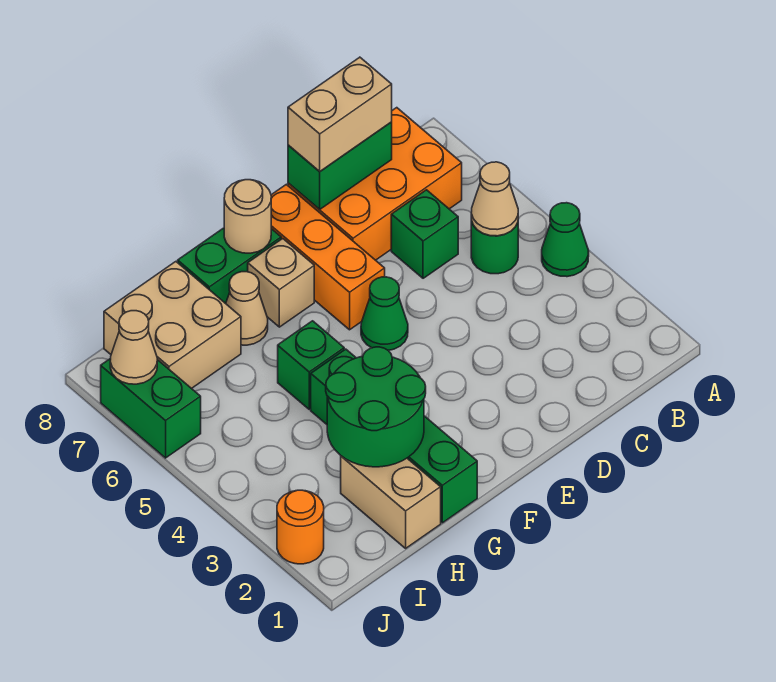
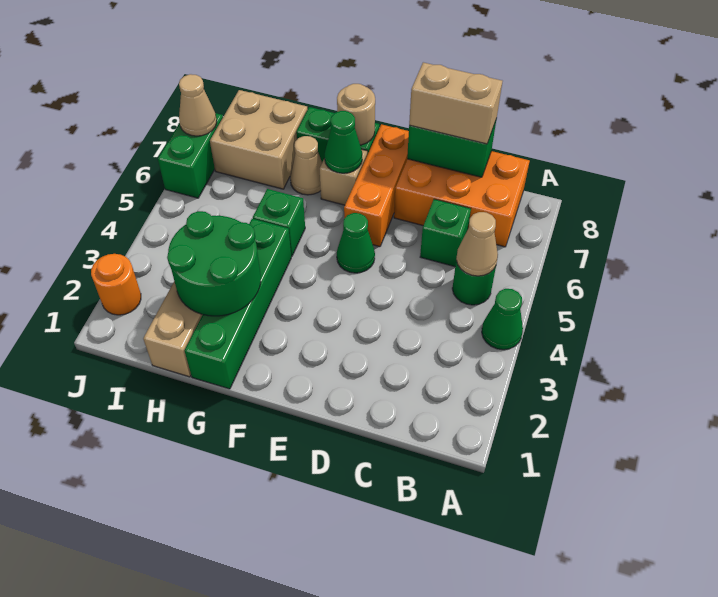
none -> green 1x1 cone [325,111,362,173]

